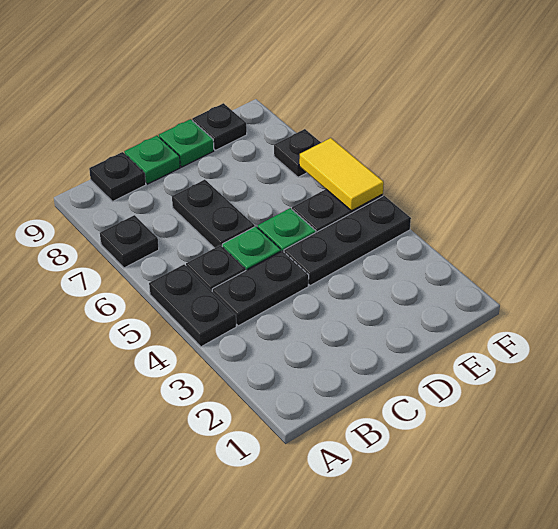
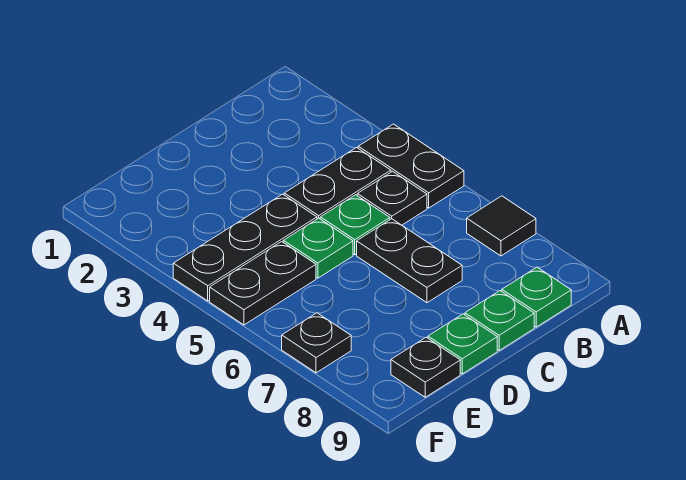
black 1x1 plate [100,215,159,268] -> black 1x1 tile [467,196,536,256]
black 1x1 plate [89,152,146,202] -> green 1x1 plate [502,267,571,327]
yellow 1x2 tile [299,138,384,211] -> none

